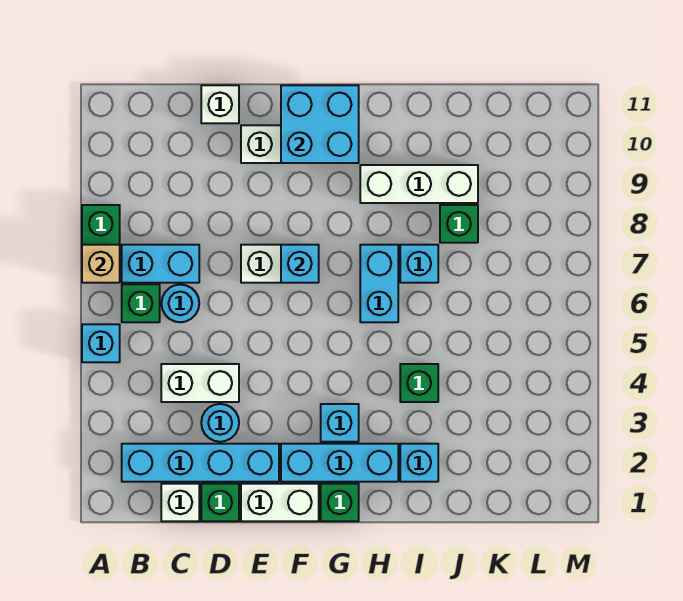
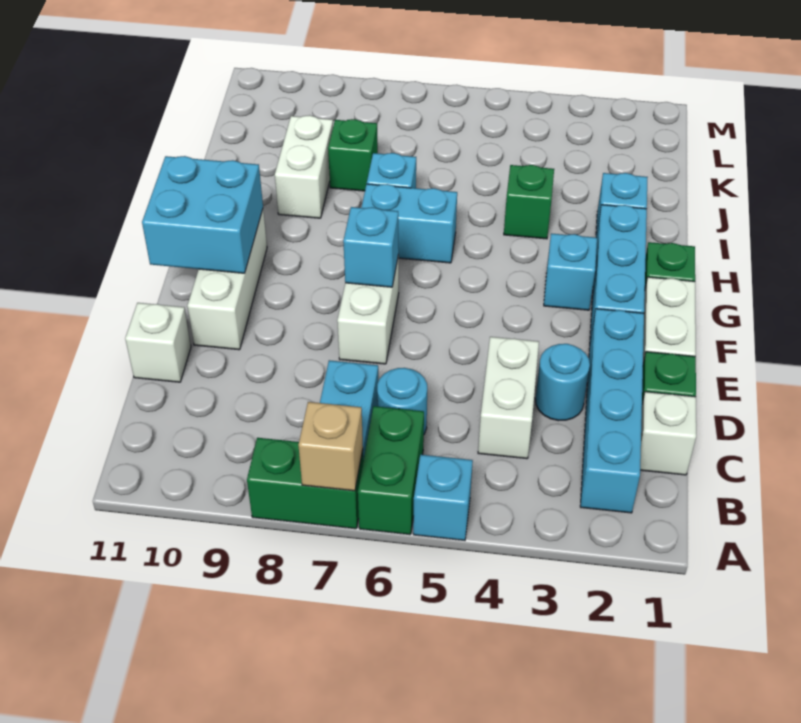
green 1x1 brick [122,284,160,322] -> green 1x2 brick [358,406,424,535]
white 1x3 brick [360,165,478,203] -> white 1x2 brick [275,115,333,218]

